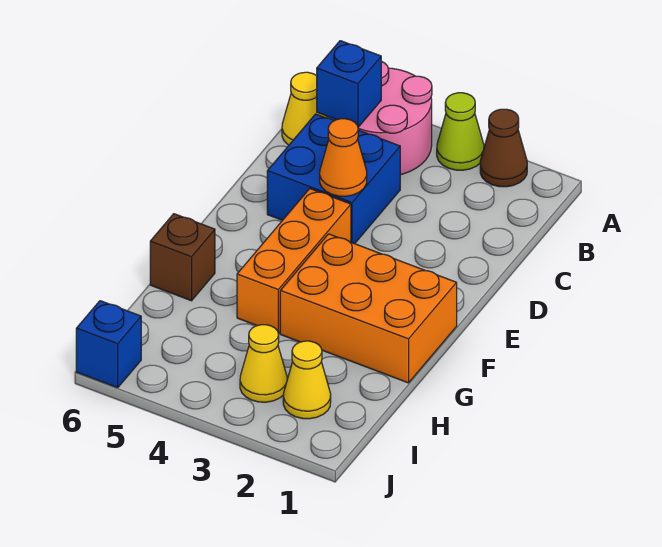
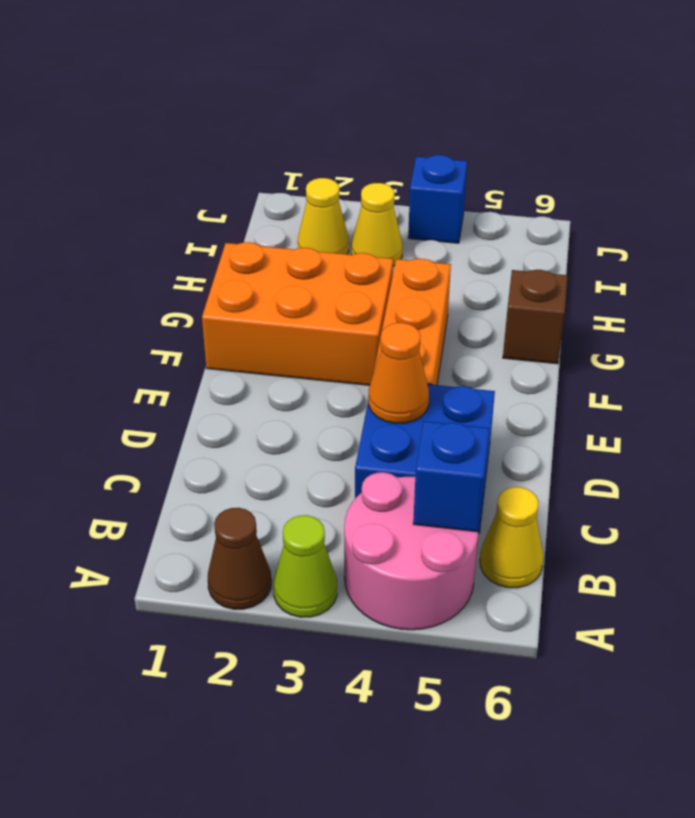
blue 1x1 brick [76,301,141,388] -> blue 1x1 brick moved to [408,155,467,243]

